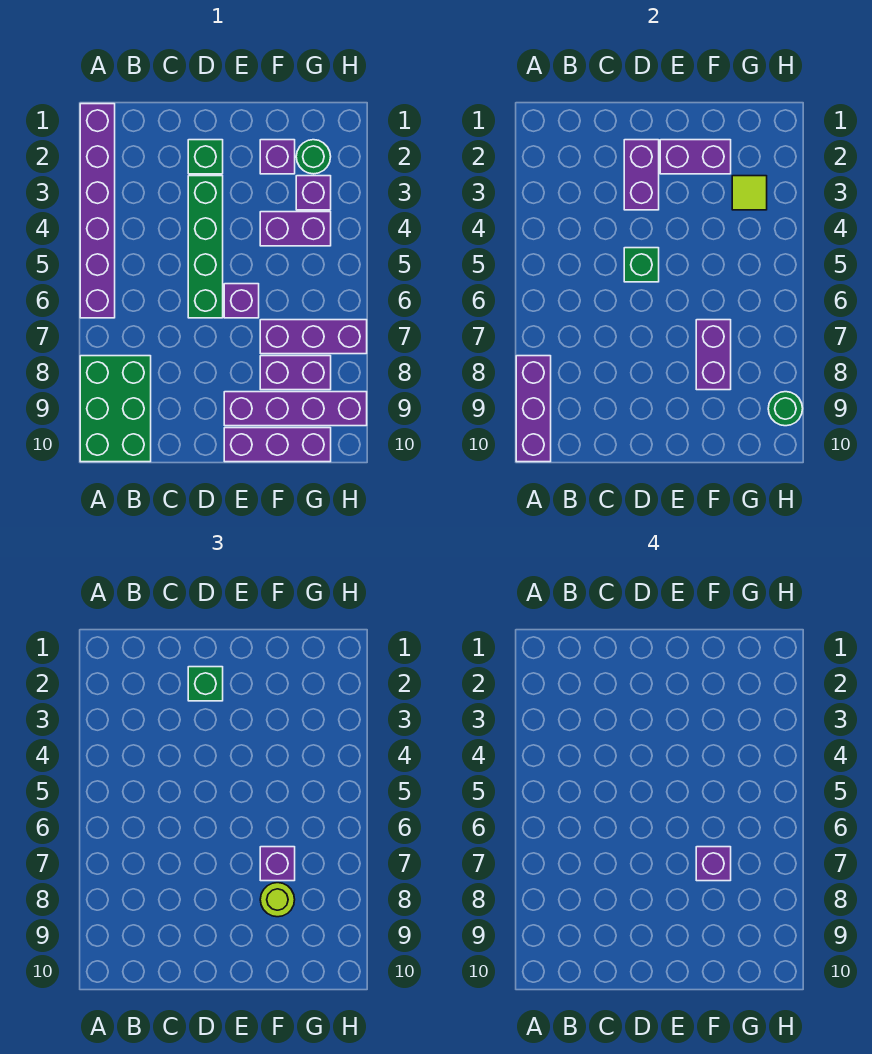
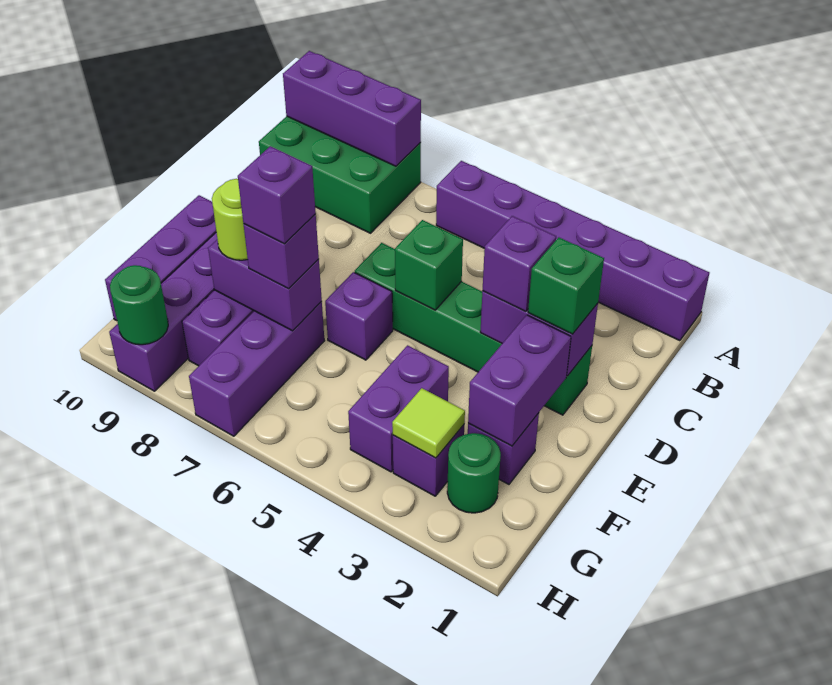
none -> purple 1x1 brick [483,216,556,311]

